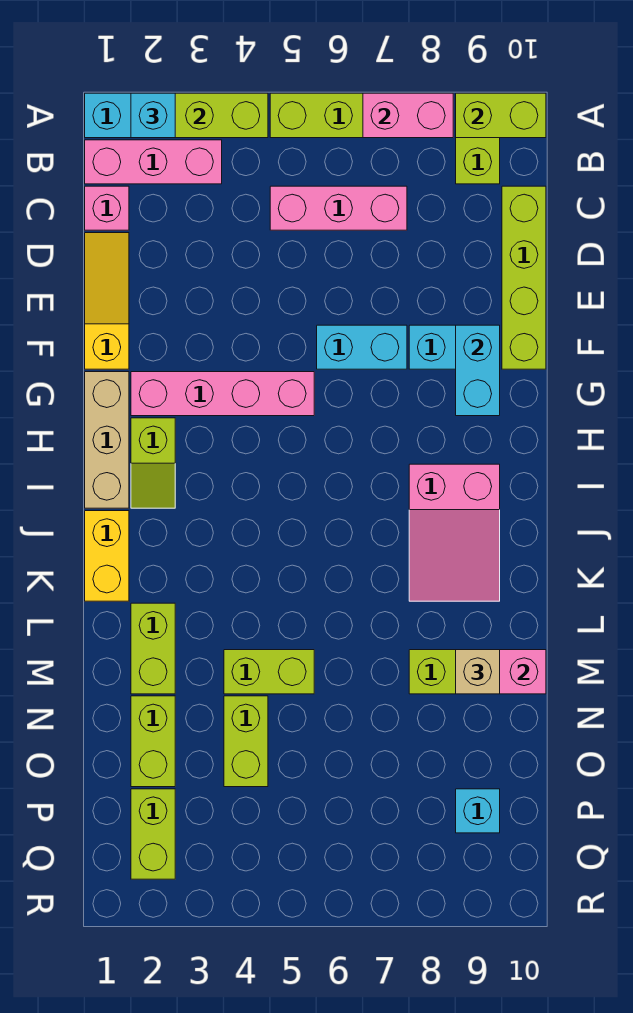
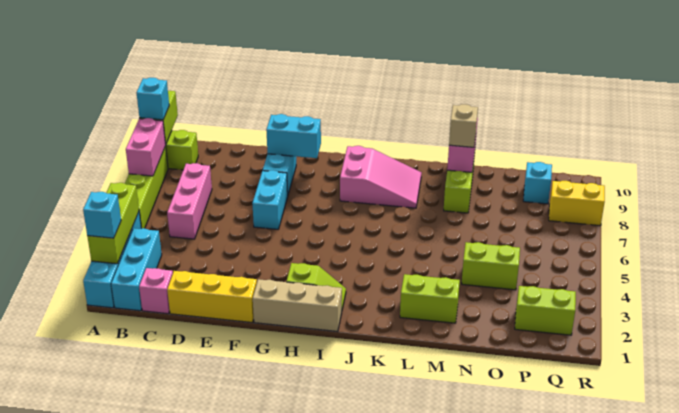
none -> cyan 1x1 brick [137,78,169,120]
pink 1x3 brick [85,140,222,184] -> cyan 1x3 brick [111,228,162,311]
lime 1x4 brick [502,186,546,369] -> none
yellow 1x3 slope [85,233,129,369] -> yellow 1x3 brick [167,271,257,322]
pink 1x4 brick [131,372,314,416] -> none
yellow 1x2 brick [85,511,129,601] -> yellow 1x2 brick moved to [549,181,605,226]
lime 1x2 brick [224,650,314,694] -> none
lime 1x2 brick [131,696,175,787] -> none

